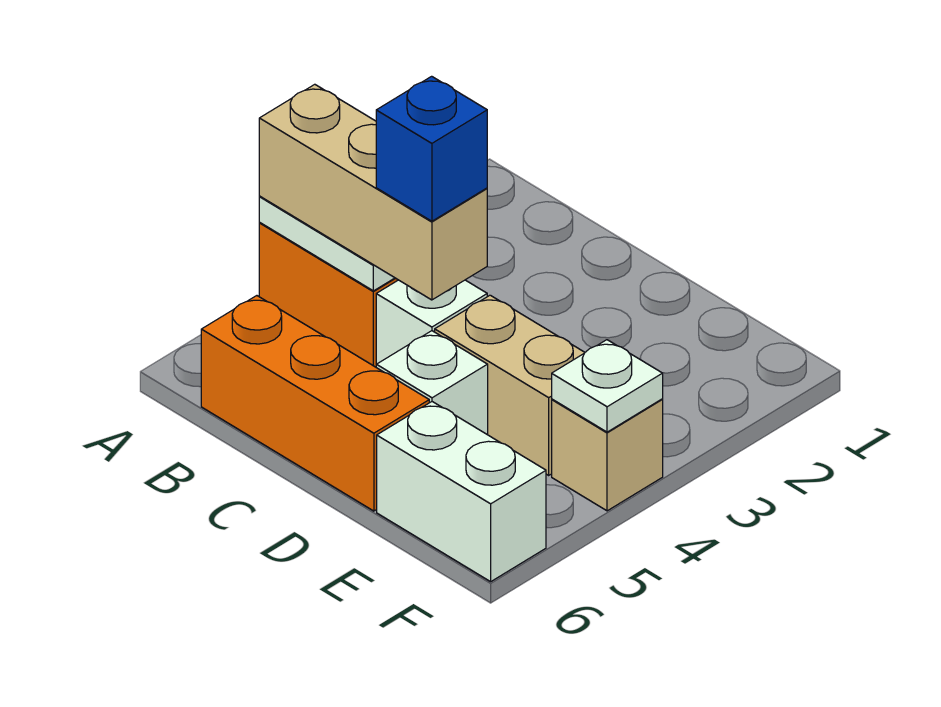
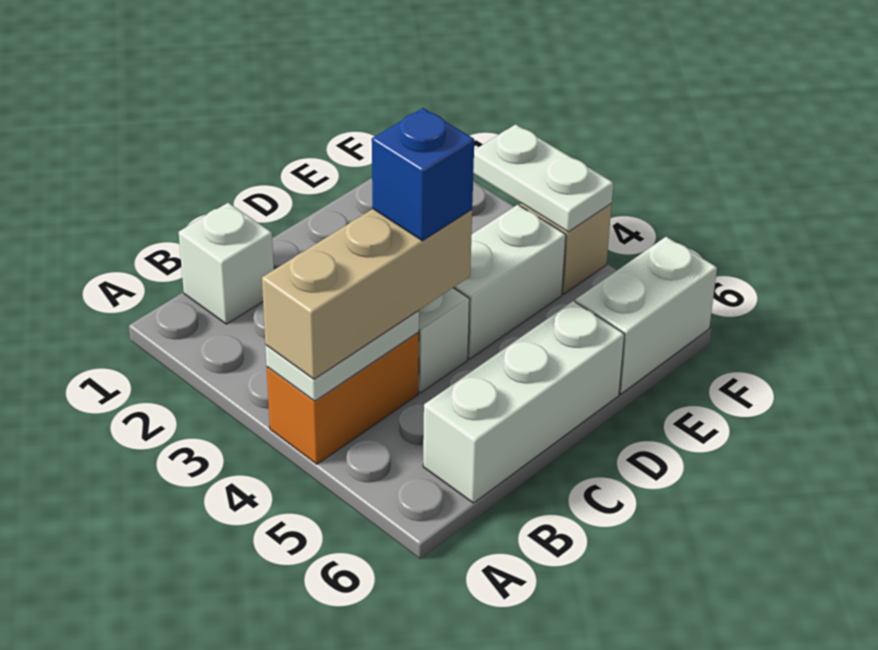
orange 1x3 brick [201,296,429,511] -> white 1x3 brick [423,301,625,503]
tan 1x2 brick [435,295,585,475] -> white 1x2 brick [453,205,566,359]
white 1x1 brick [376,331,488,435] -> white 1x1 brick moved to [179,203,274,324]
white 1x1 plate [552,340,663,432] -> white 1x2 plate [473,124,613,232]

